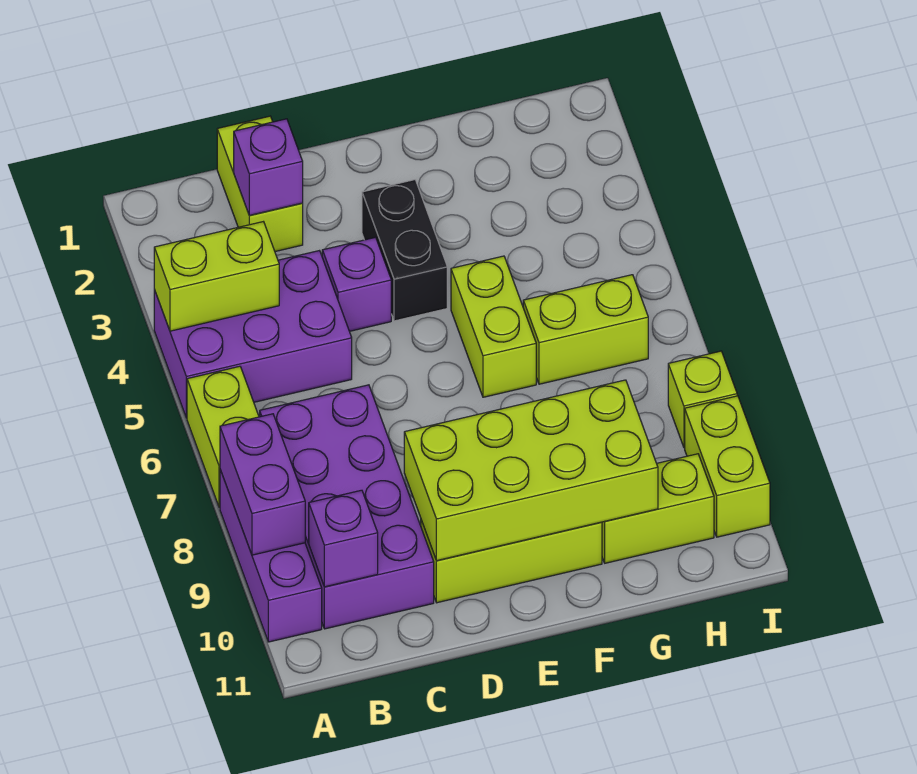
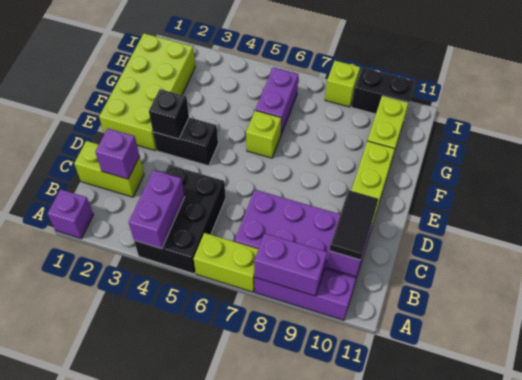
purple 2x3 brick [154,251,352,418] -> black 2x3 brick [134,165,226,274]
lime 1x2 brick [154,222,279,331] -> purple 1x2 brick [129,170,185,249]
none -> black 1x2 tile [329,190,378,260]
purple 1x1 brick [322,237,391,331] -> purple 1x1 brick moved to [48,189,93,238]
lime 2x4 brick [404,380,658,561] -> lime 2x4 brick moved to [99,33,195,150]
none -> black 1x1 brick [149,89,189,139]
lime 1x2 brick [451,256,536,397] -> lime 1x1 brick [246,111,281,158]
lime 1x2 brick [523,275,648,384] -> purple 1x2 brick [255,67,298,135]
lime 1x2 brick [685,396,770,537] -> black 1x2 brick [351,68,415,114]

